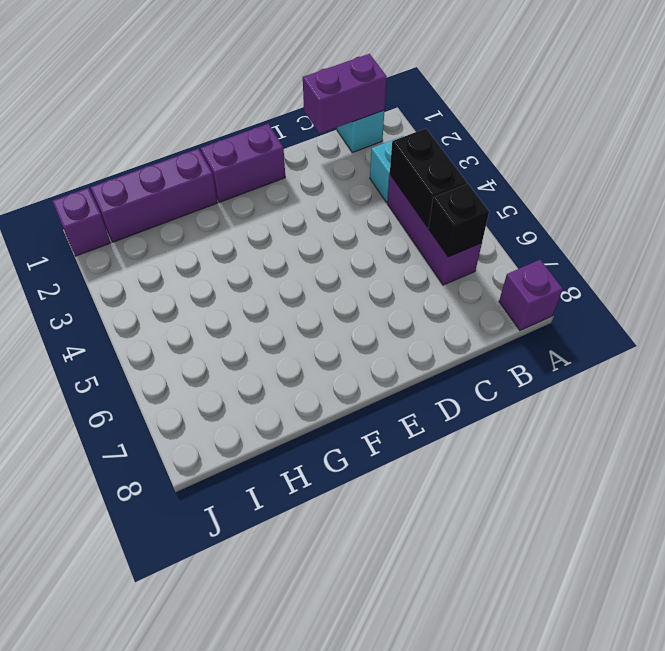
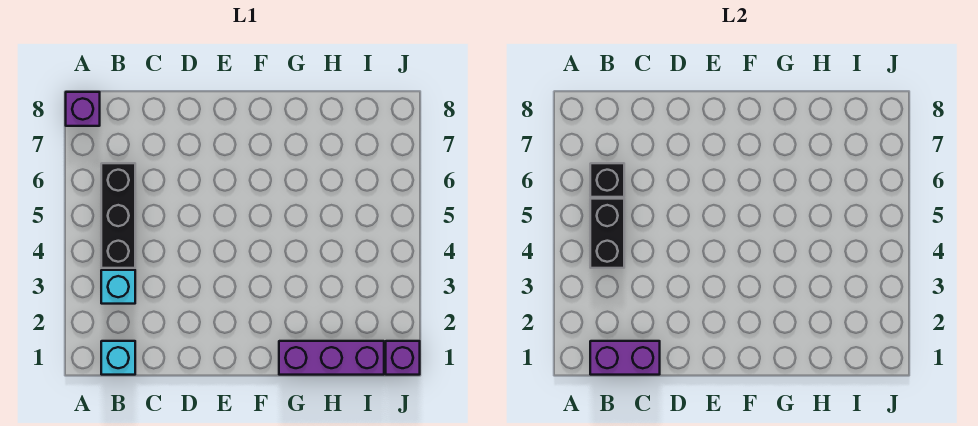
purple 1x3 brick [387,175,482,285] -> black 1x3 brick [101,163,135,268]
purple 1x2 brick [201,124,285,202] -> none

